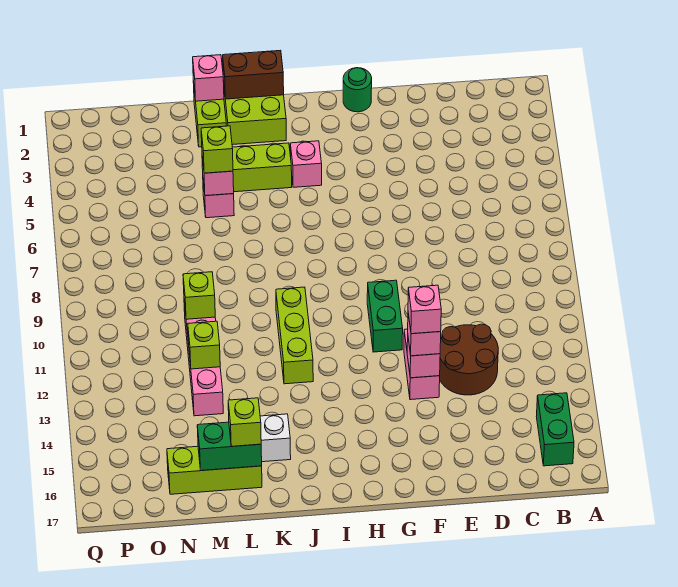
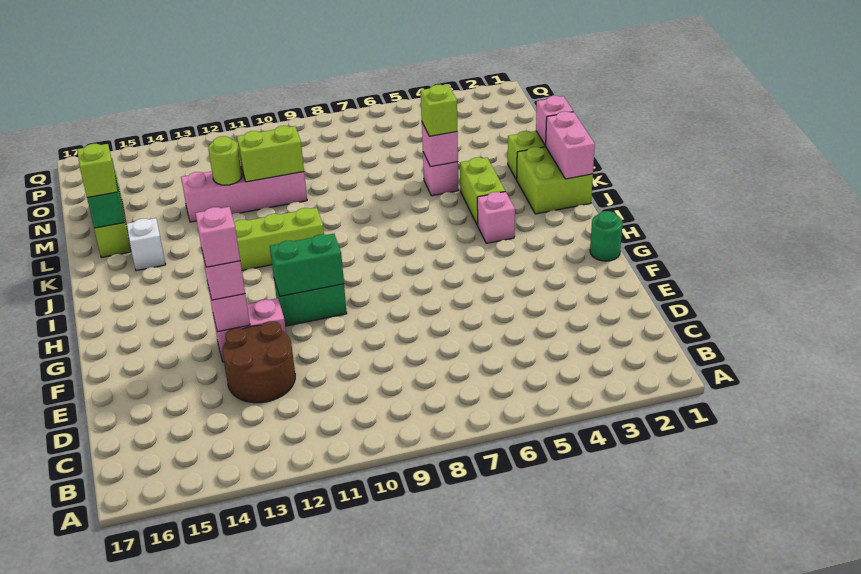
green 1x2 brick [536,393,574,466] -> green 1x2 brick moved to [270,234,344,296]
brown 1x2 brick [223,50,284,99] -> pink 1x2 brick [545,111,595,179]
lime 1x1 brick [183,272,215,319] -> lime 1x2 brick [237,126,304,182]
lime 1x1 brick [188,321,220,369] -> lime 1x1 round brick [208,136,242,185]

